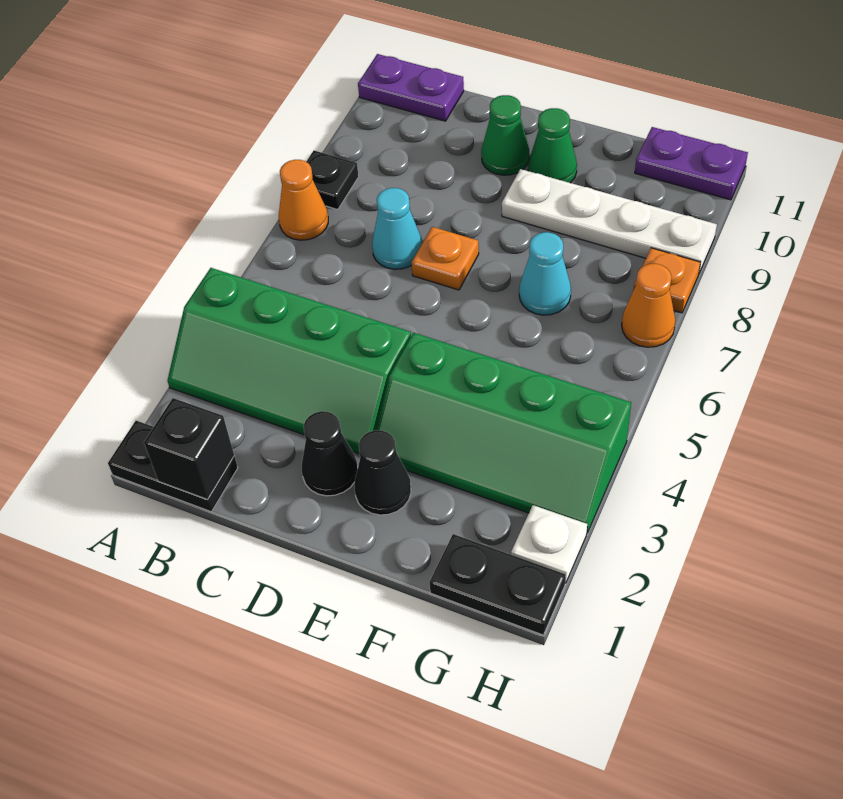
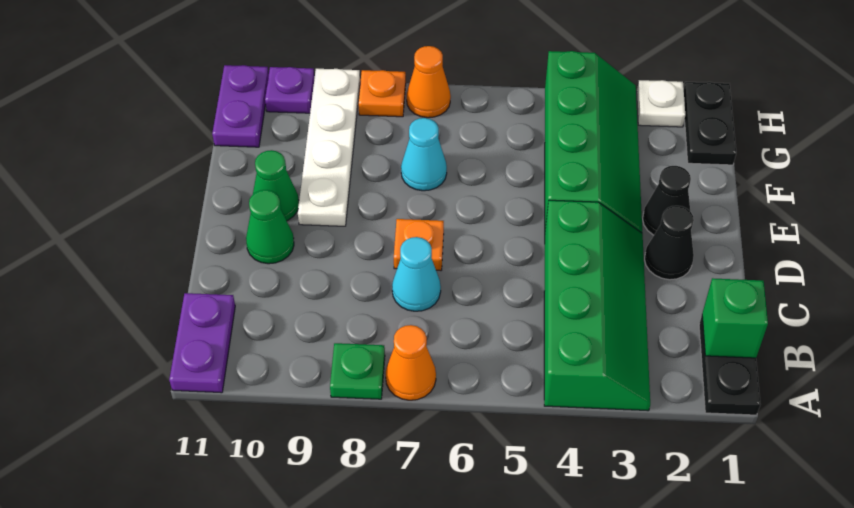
black 1x1 plate [306,151,359,210] -> green 1x1 plate [330,343,385,399]
black 1x1 brick [144,398,234,499] -> green 1x1 brick [702,278,768,358]
none -> purple 1x1 plate [265,67,315,113]

